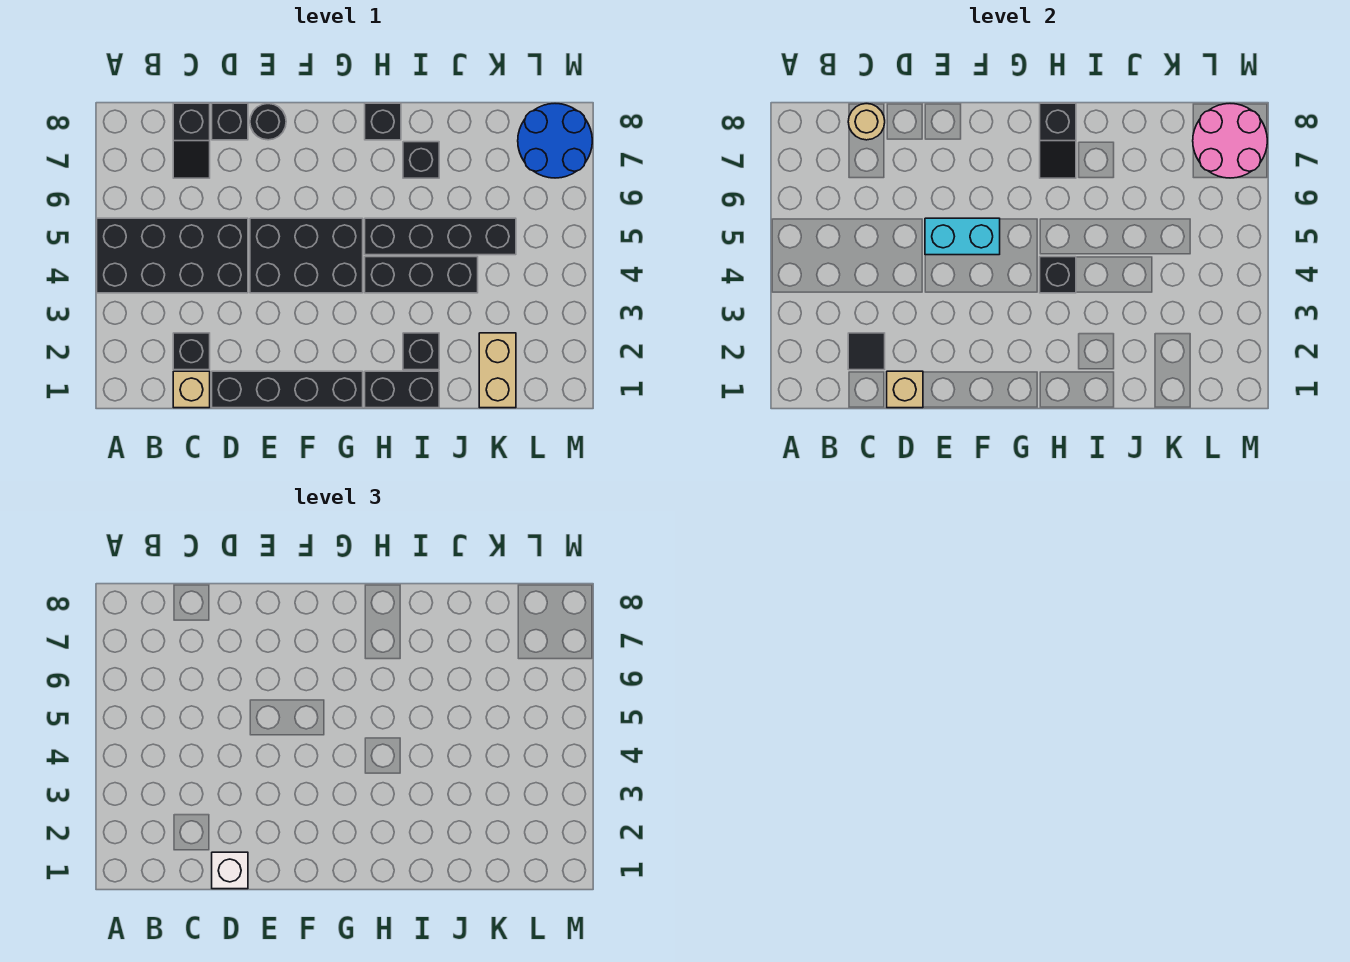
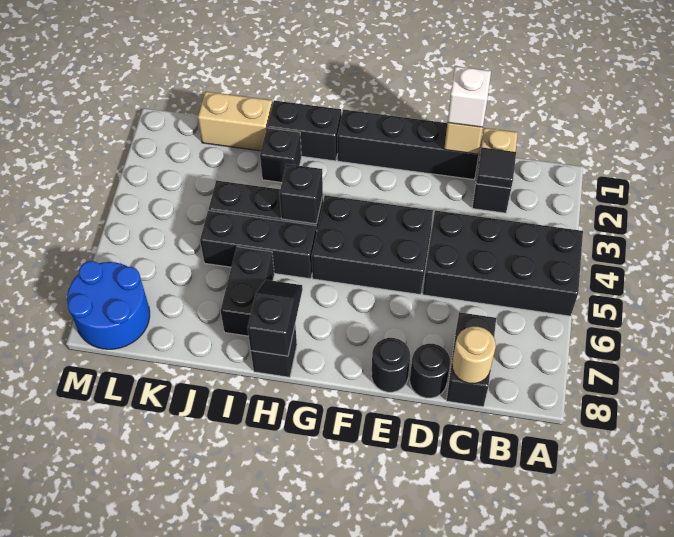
black 1x2 slope [173,103,210,178] -> black 1x2 brick [446,312,496,407]
black 1x1 brick [212,103,248,140] -> black 1x1 round brick [410,344,450,398]
cyan 1x2 brick [925,218,1000,255] -> none
black 1x4 brick [365,218,516,255] -> black 1x3 brick [200,210,317,279]
black 1x1 brick [403,142,439,178] -> black 1x2 brick [220,247,274,336]
tan 1x2 brick [479,333,516,408] -> tan 1x2 brick turned to [198,92,272,151]
pink 2x2 round brick [1193,104,1267,178] -> none

